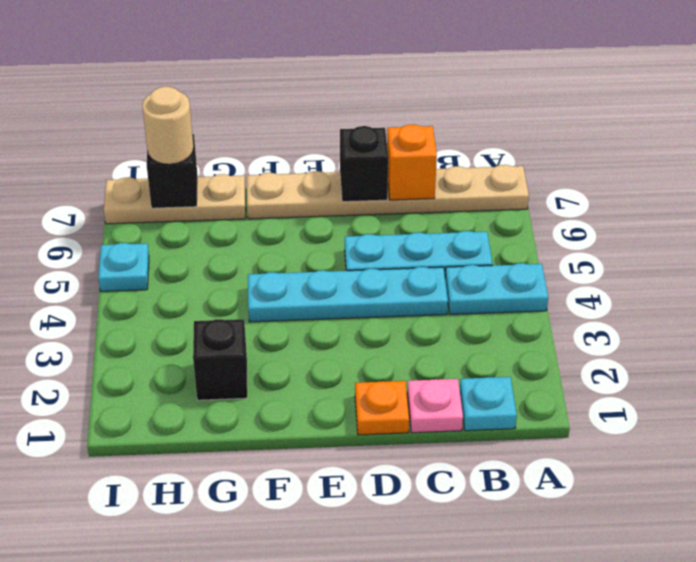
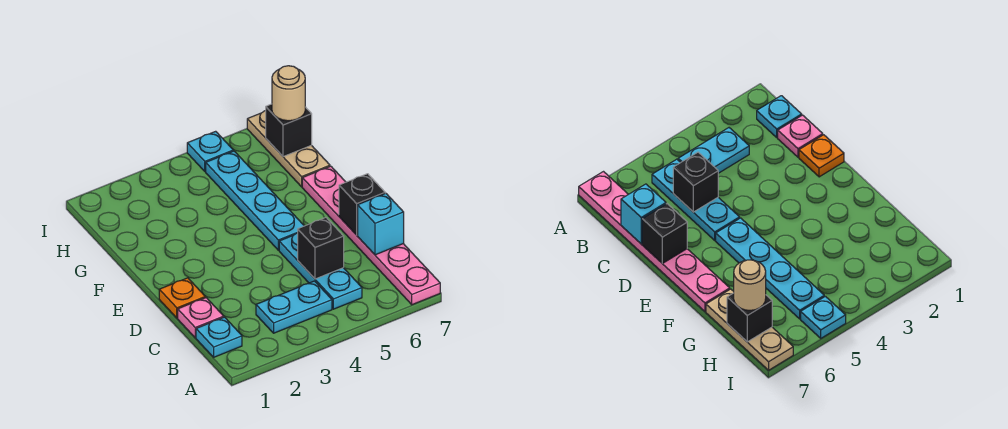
cyan 1x2 plate [445,263,548,314] -> cyan 1x2 plate turned to [256,281,332,333]
tan 1x6 plate [247,165,529,219] -> pink 1x6 plate [302,166,440,305]
cyan 1x4 plate [248,267,448,322] -> cyan 1x4 plate moved to [206,151,304,250]
orange 1x1 brick [387,125,437,200] -> cyan 1x1 brick [358,193,404,255]
black 1x1 brick [193,319,247,400] -> black 1x1 brick moved to [298,218,344,279]

